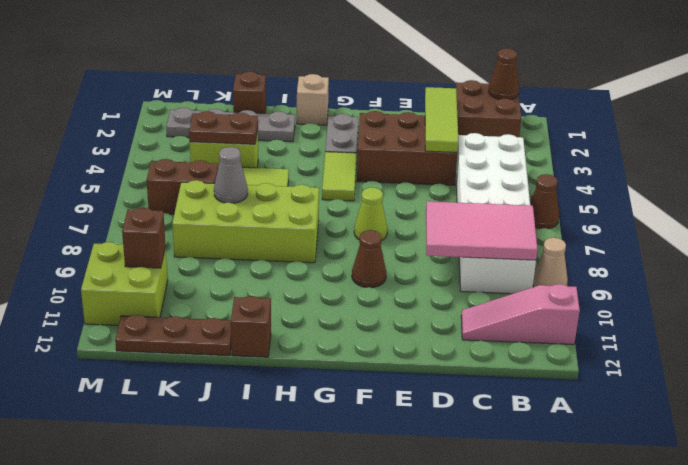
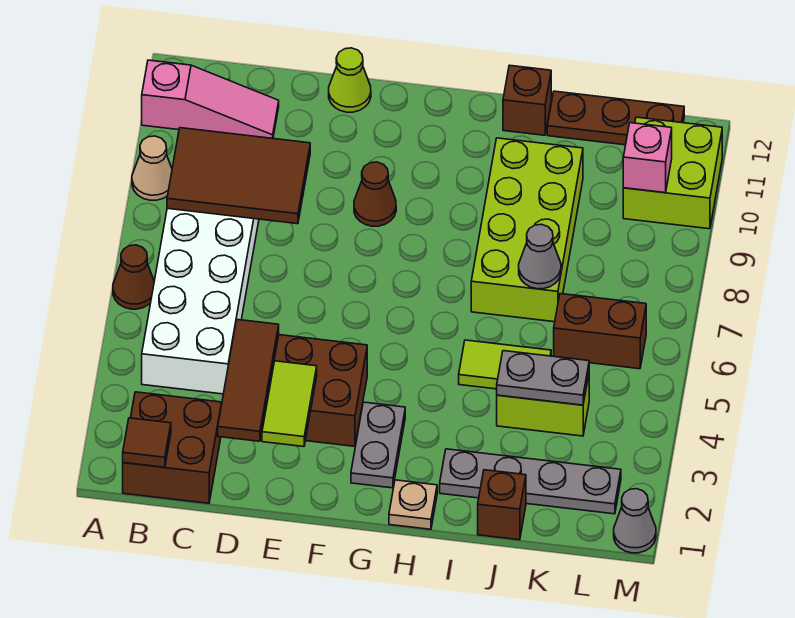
brown 1x1 cone [488,48,519,100] -> brown 1x1 tile [123,418,171,467]
pink 2x3 tile [426,201,537,260] -> brown 2x3 tile [167,128,310,224]
lime 1x3 tile [425,87,458,152] -> brown 1x3 tile [218,320,279,441]
lime 1x1 cone [354,187,387,240] -> lime 1x1 cone moved to [329,48,371,112]
lime 1x2 tile [322,152,357,201] -> lime 1x2 tile moved to [262,361,317,447]
tan 1x1 brick [297,74,329,125] -> tan 1x1 plate [389,480,437,529]
lime 2x4 brick [172,180,319,263] -> lime 2x4 brick turned to [471,138,583,322]
brown 1x2 plate [189,111,258,144] -> grey 1x2 plate [497,351,589,405]
brown 1x1 brick [122,208,166,268] -> pink 1x1 brick [623,123,672,193]
none -> grey 1x1 cone [614,489,656,553]

